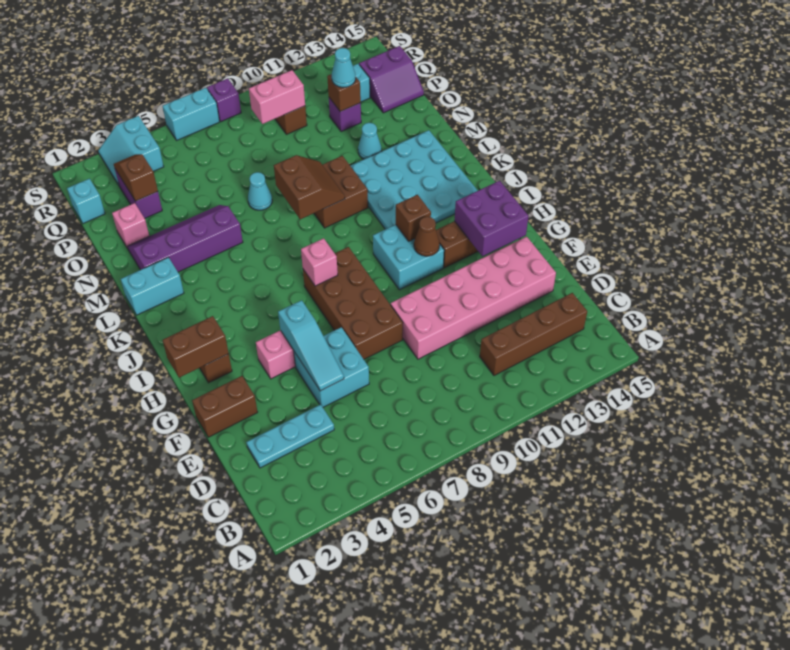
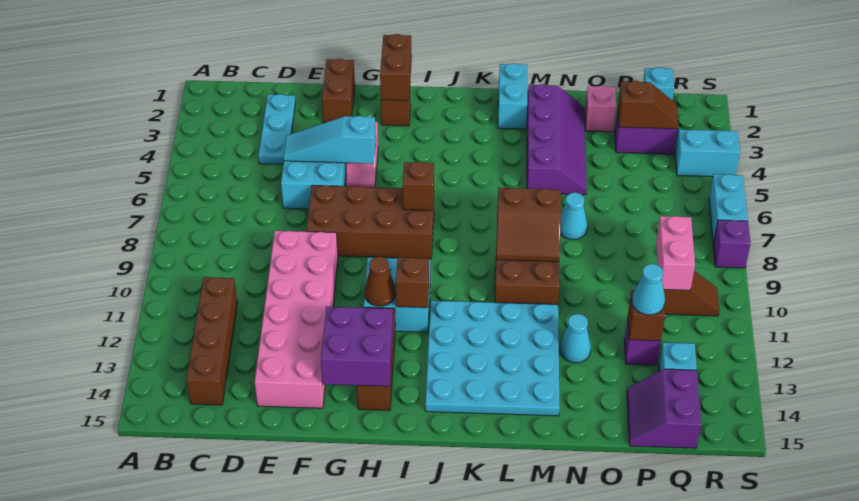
pink 1x1 brick [301,238,338,286] -> brown 1x1 brick [403,162,434,210]

